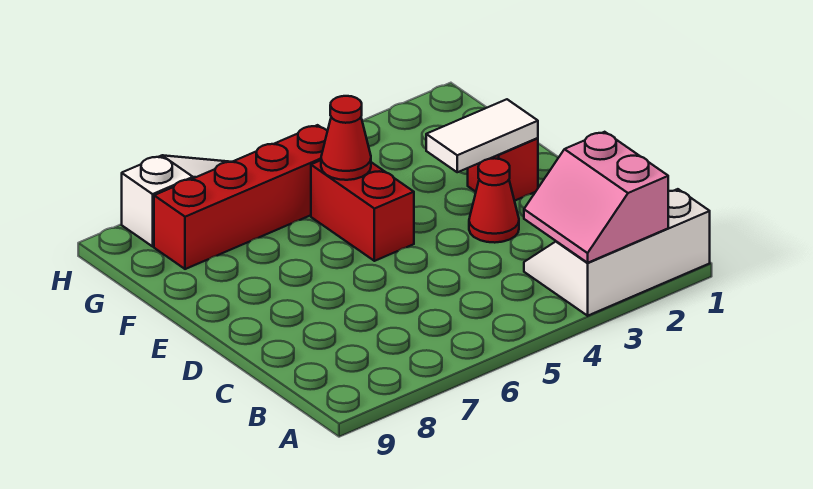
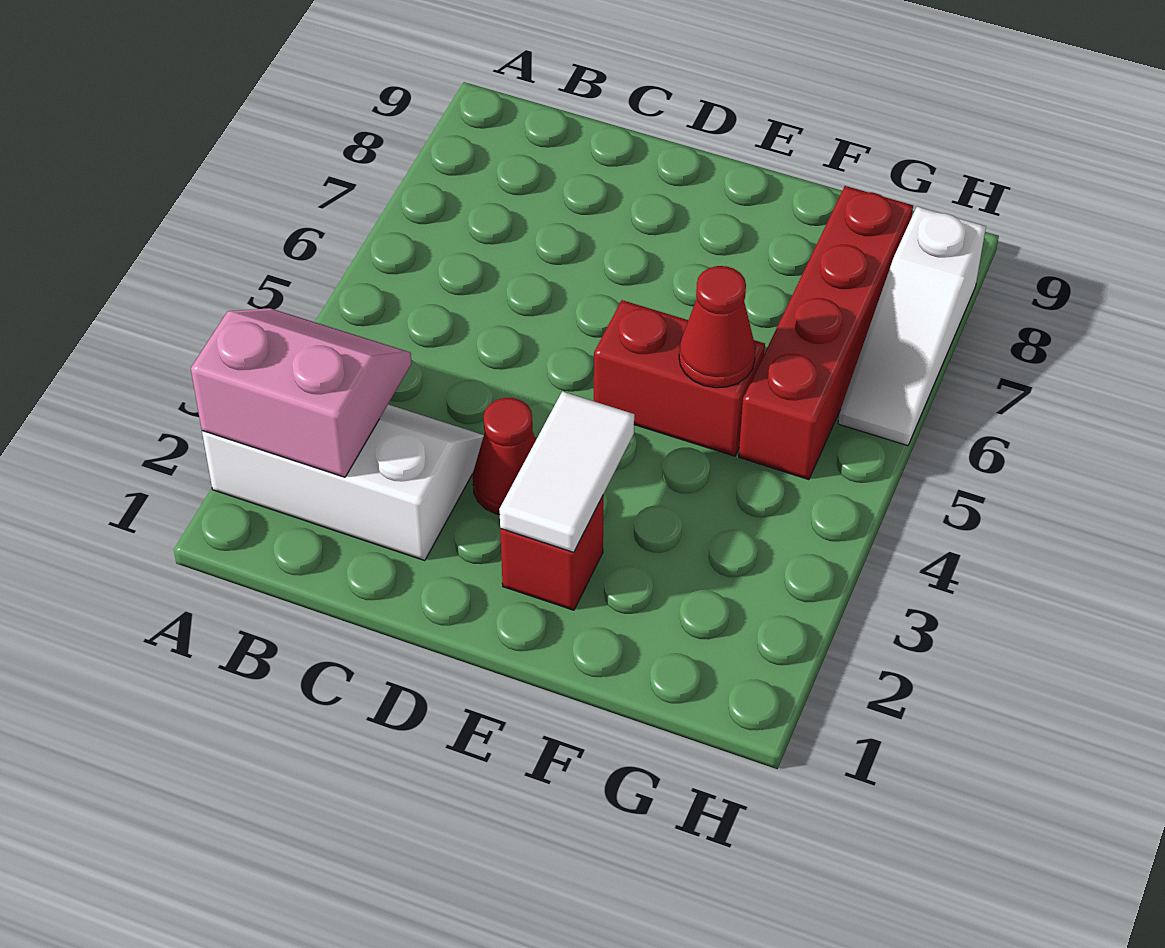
white 2x3 slope [524,189,710,316] -> white 2x3 slope turned to [202,404,484,561]

